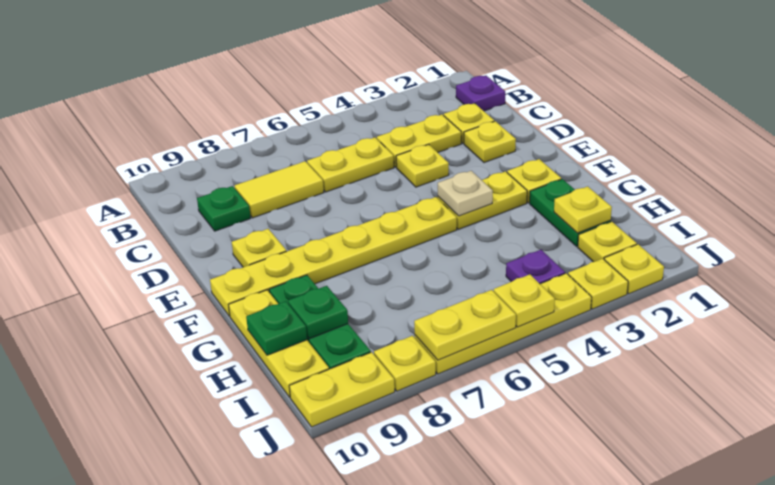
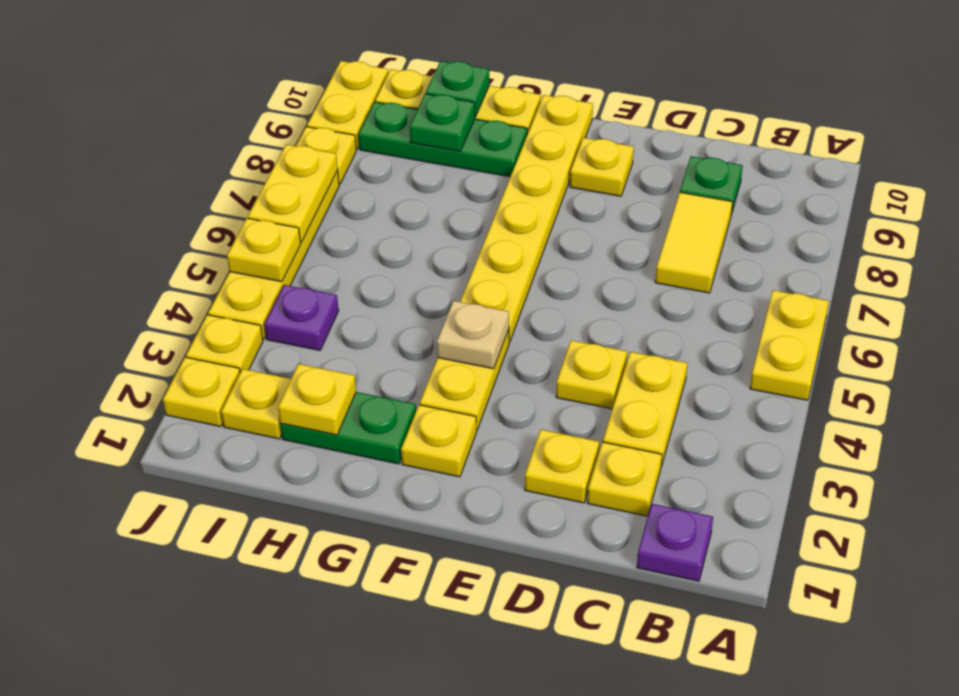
yellow 1x2 plate [307,137,394,192] -> yellow 1x2 plate moved to [750,290,829,400]

